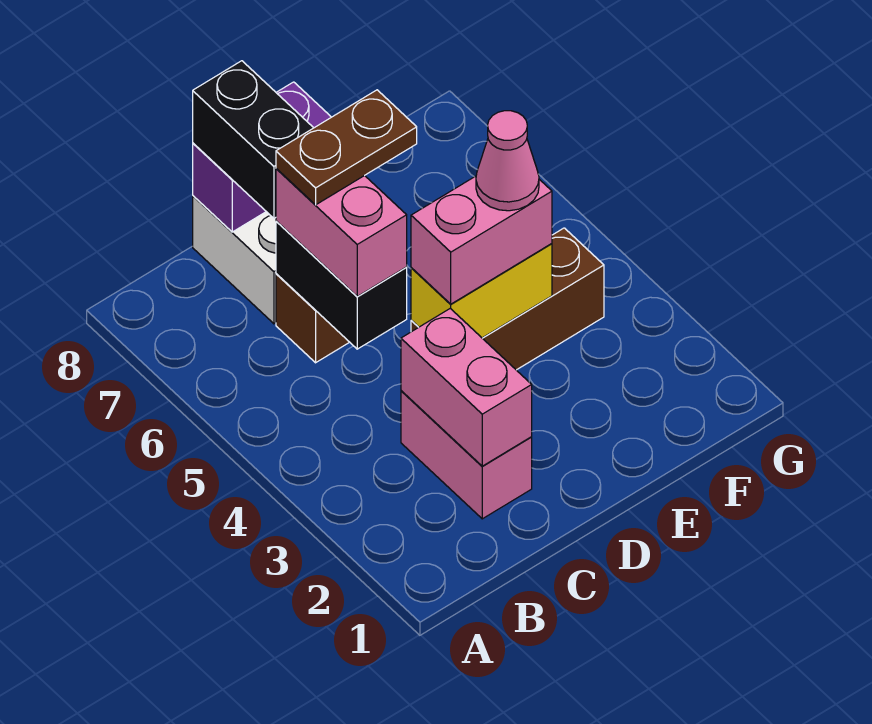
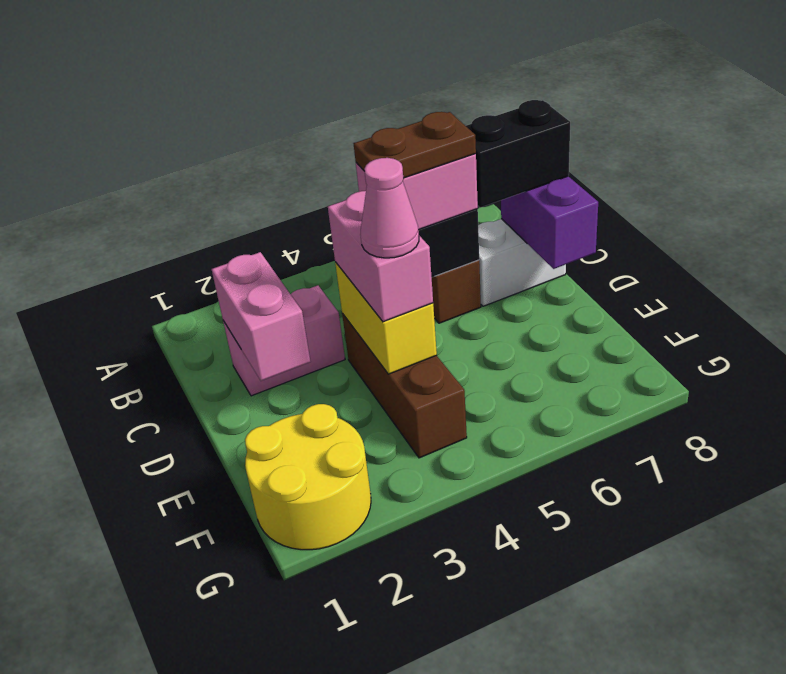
pink 1x2 brick [401,308,532,466] -> pink 1x2 brick turned to [212,252,311,381]
brown 1x2 plate [276,90,417,205] -> brown 1x2 plate turned to [354,112,476,178]
none -> yellow 2x2 round brick [245,404,371,550]

